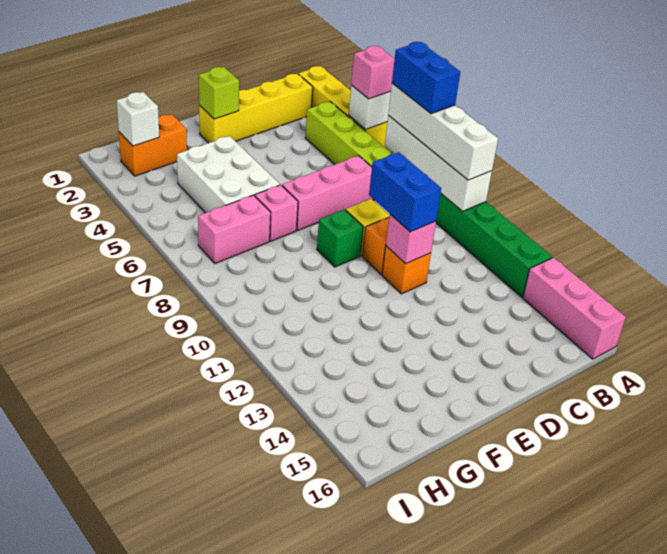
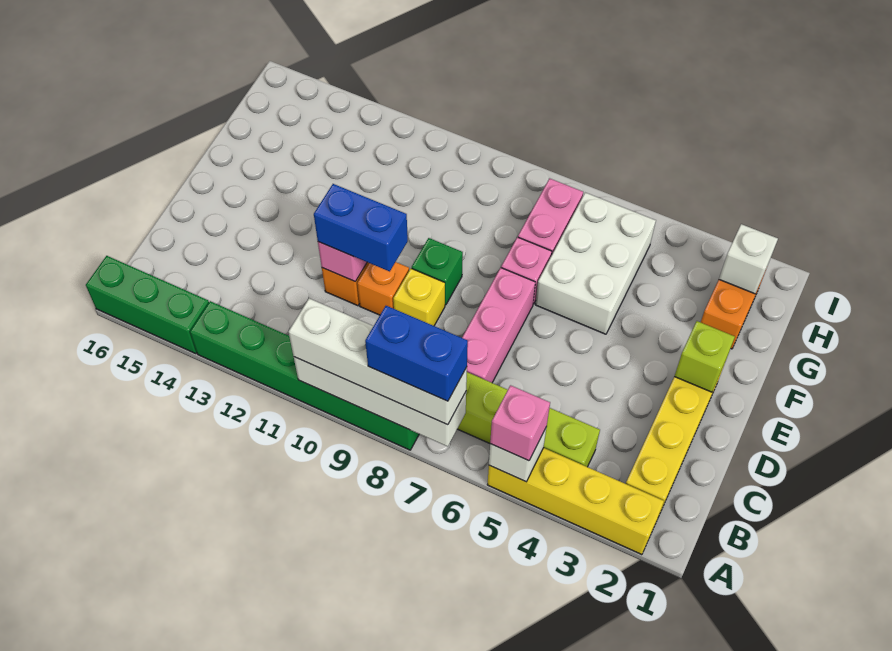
pink 1x3 brick [523,258,626,359] -> green 1x3 brick [86,256,209,354]
white 2x3 brick [177,136,280,213] -> white 2x3 brick turned to [535,193,656,334]

